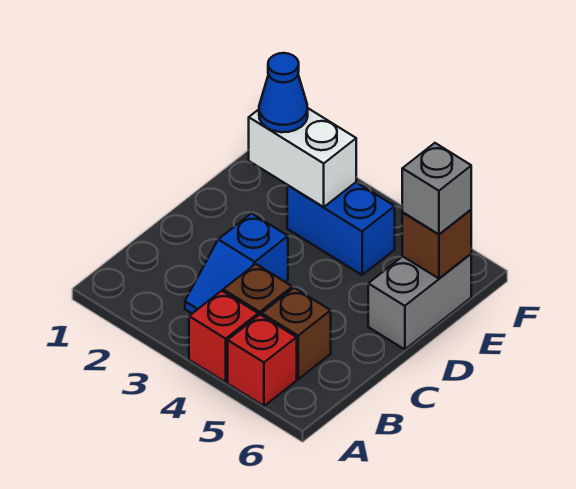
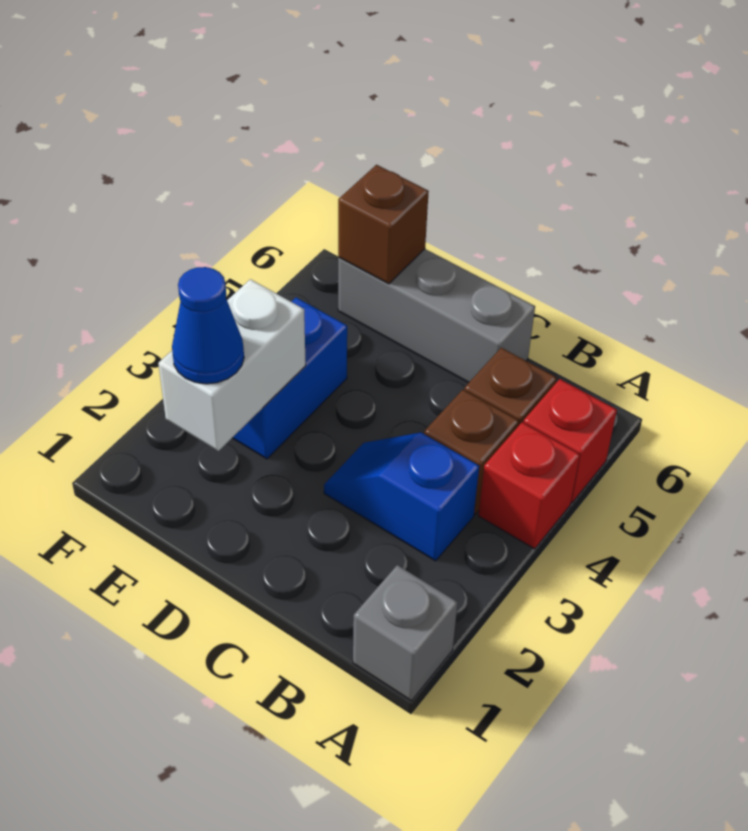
blue 1x2 slope [185,213,288,313] -> blue 1x2 slope turned to [324,432,479,561]
grey 1x2 brick [368,254,471,349] -> grey 1x3 brick [338,249,535,383]
grey 1x1 brick [402,143,471,234] -> grey 1x1 brick moved to [353,565,458,701]

